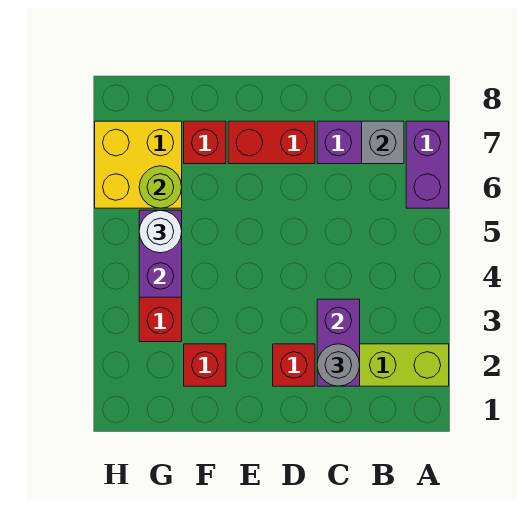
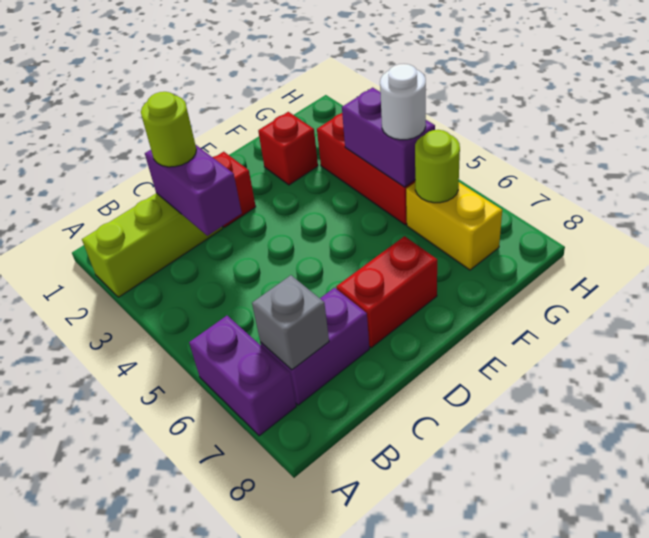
grey 1x1 round brick [317,344,360,386] -> lime 1x1 round brick [141,92,196,167]
red 1x1 brick [184,121,226,164] -> none
yellow 2x2 brick [95,121,182,208] -> yellow 1x2 brick [406,182,502,270]

